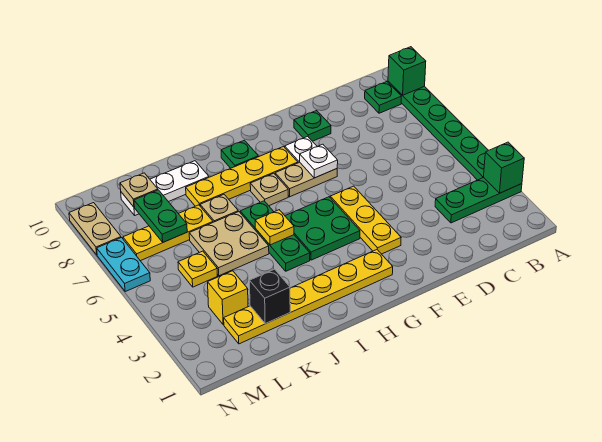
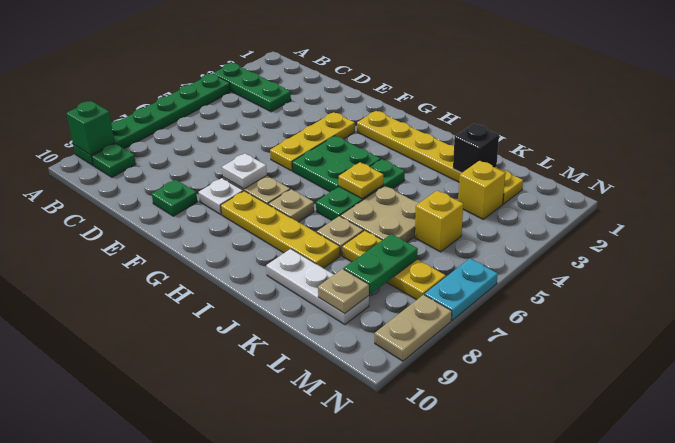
green 1x1 brick [484,142,524,193] -> none
green 1x1 plate [221,140,258,168] -> none
yellow 1x1 plate [178,251,217,287] -> yellow 1x1 brick [415,191,463,252]

